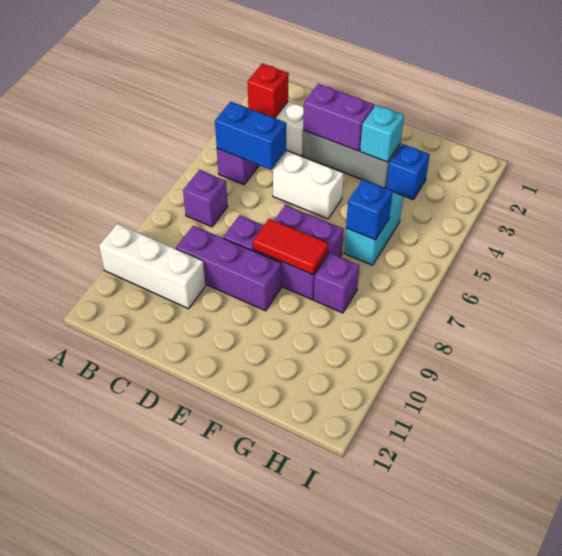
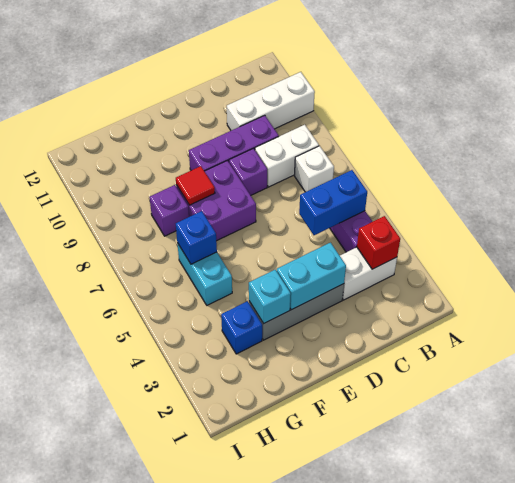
purple 1x1 brick [183,170,228,227] -> white 1x1 brick [295,146,334,192]
purple 1x2 brick [303,84,374,151] -> cyan 1x2 brick [277,243,346,310]
white 1x2 brick [273,151,344,219] -> white 1x2 brick moved to [255,125,319,187]
red 1x2 tile [253,219,329,275] -> red 1x1 tile [176,166,215,205]

